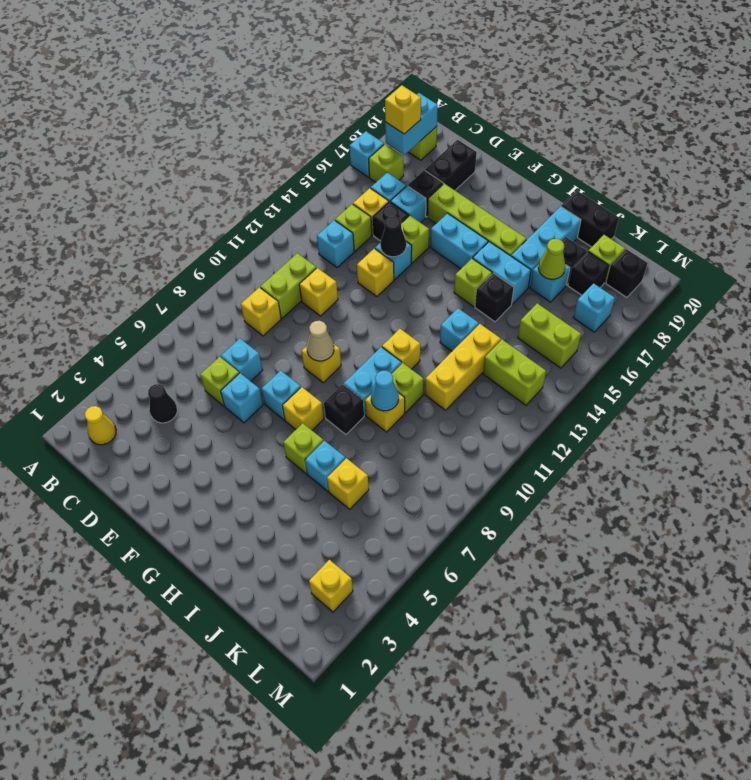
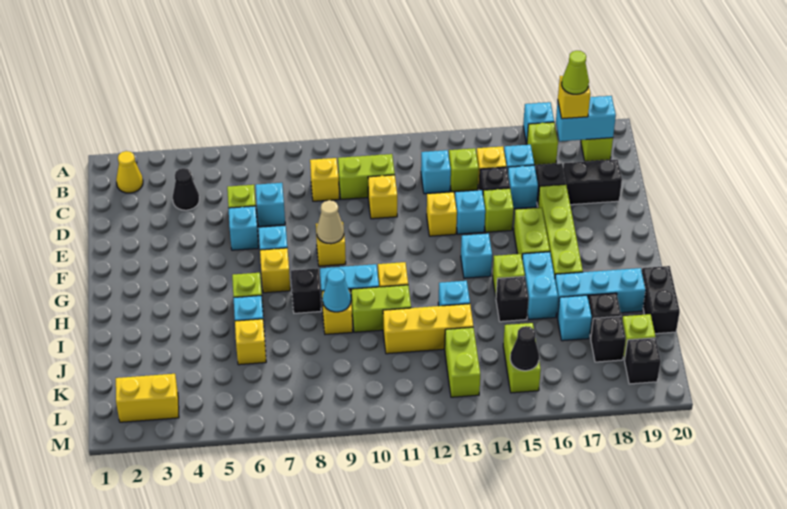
black 1x1 cone [380,216,406,257] -> black 1x1 cone moved to [510,326,539,371]
cyan 1x2 brick [430,213,488,269] -> lime 1x2 brick [514,208,550,255]
lime 1x1 brick [392,363,424,413] -> lime 1x2 brick [351,285,411,332]
lime 1x1 cone [538,239,565,279] -> lime 1x1 cone moved to [562,51,589,94]
yellow 1x1 brick [309,560,353,612] -> yellow 1x2 brick [116,374,179,422]
cyan 1x1 brick [573,283,615,332] -> cyan 1x1 brick moved to [461,234,492,278]

